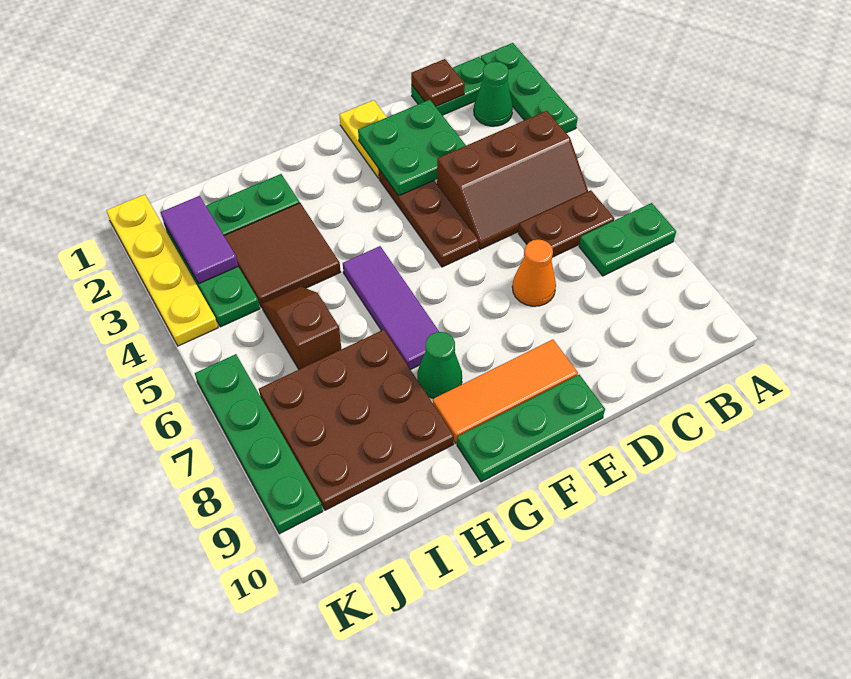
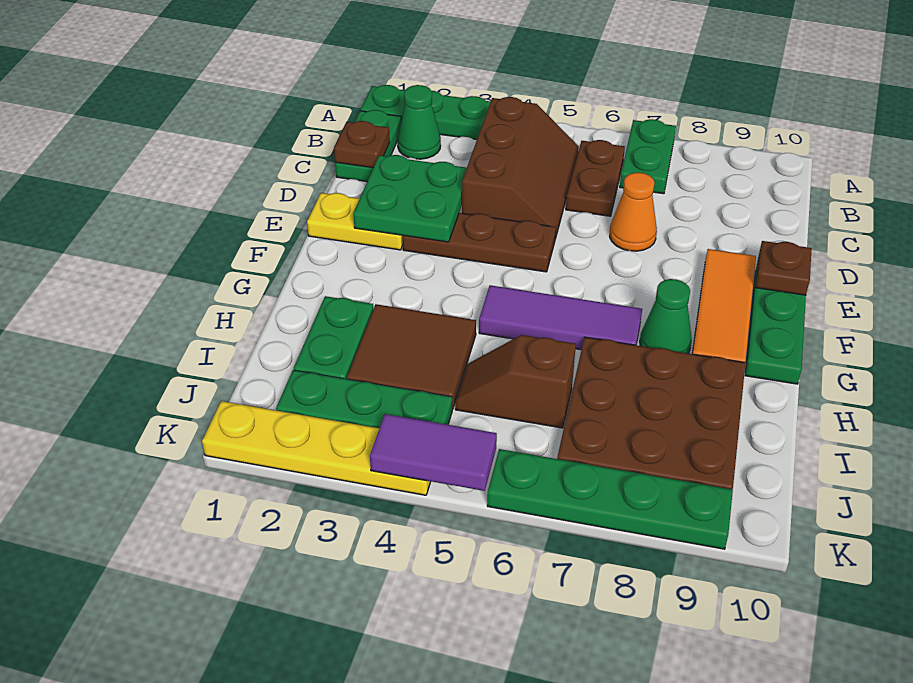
none -> brown 1x1 plate [756,241,812,295]
purple 1x2 tile [161,196,238,283] -> purple 1x2 tile moved to [370,414,497,491]

